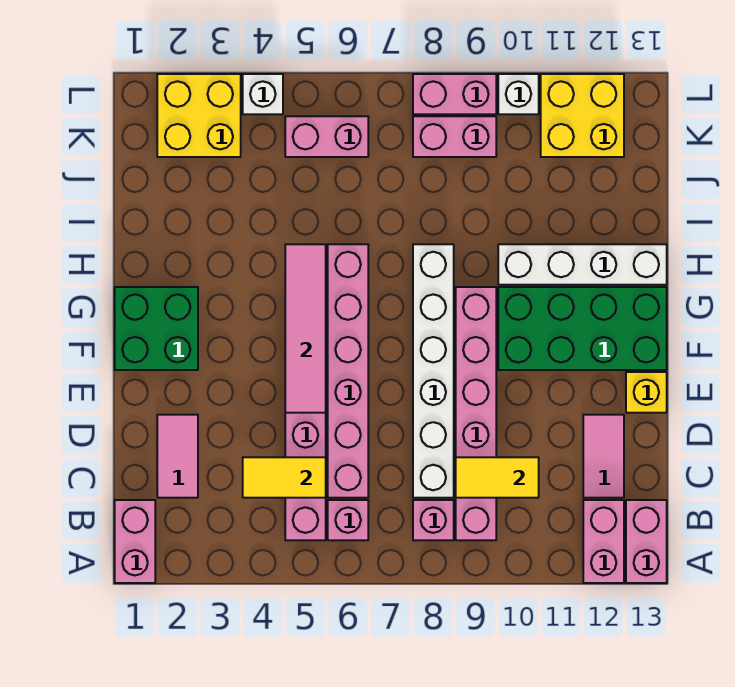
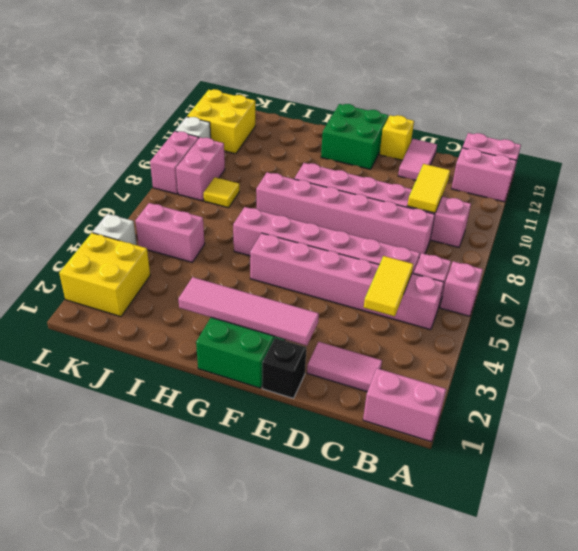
pink 1x1 brick [413,500,454,540] -> pink 1x1 brick moved to [440,261,483,316]
white 1x6 brick [413,244,454,498] -> pink 1x6 brick [256,172,435,258]
pink 1x2 tile [583,415,624,498] -> pink 1x2 tile turned to [398,139,437,180]
none -> black 1x1 brick [262,338,306,398]
pink 1x4 tile [285,244,326,413] -> pink 1x4 tile moved to [178,277,319,346]
green 2x4 brick [498,287,667,370] -> green 2x2 brick [321,104,388,169]
white 1x4 brick [498,244,667,285] -> none
none -> yellow 1x1 tile [204,177,239,208]
pink 1x2 brick [285,116,368,157] -> pink 1x2 brick turned to [135,203,205,262]

